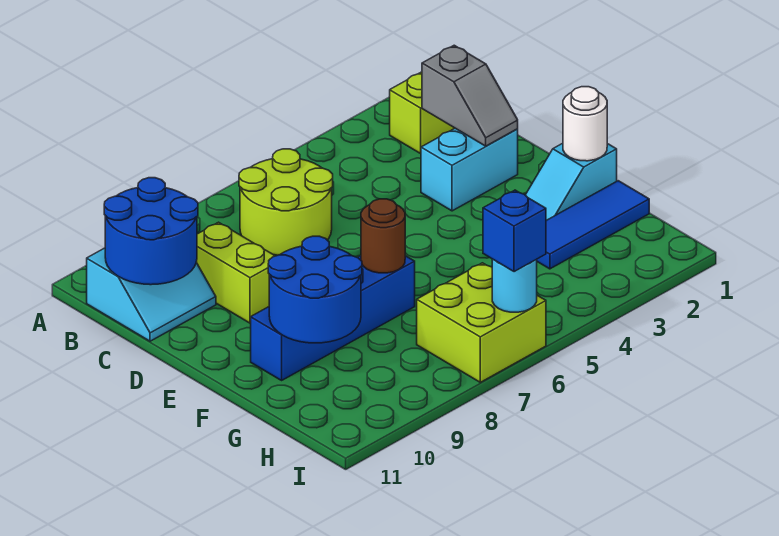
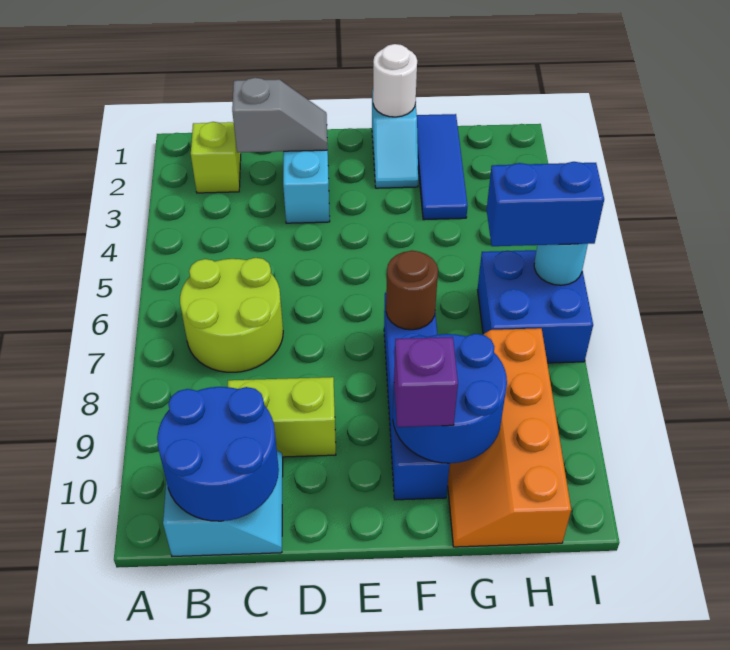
none -> purple 1x1 brick [394,337,458,427]
none -> orange 2x4 slope [448,328,571,547]
lime 2x2 brick [417,263,546,382] -> blue 2x2 brick [478,250,593,363]
blue 1x1 brick [483,190,546,272] -> blue 1x2 brick [487,162,604,246]

